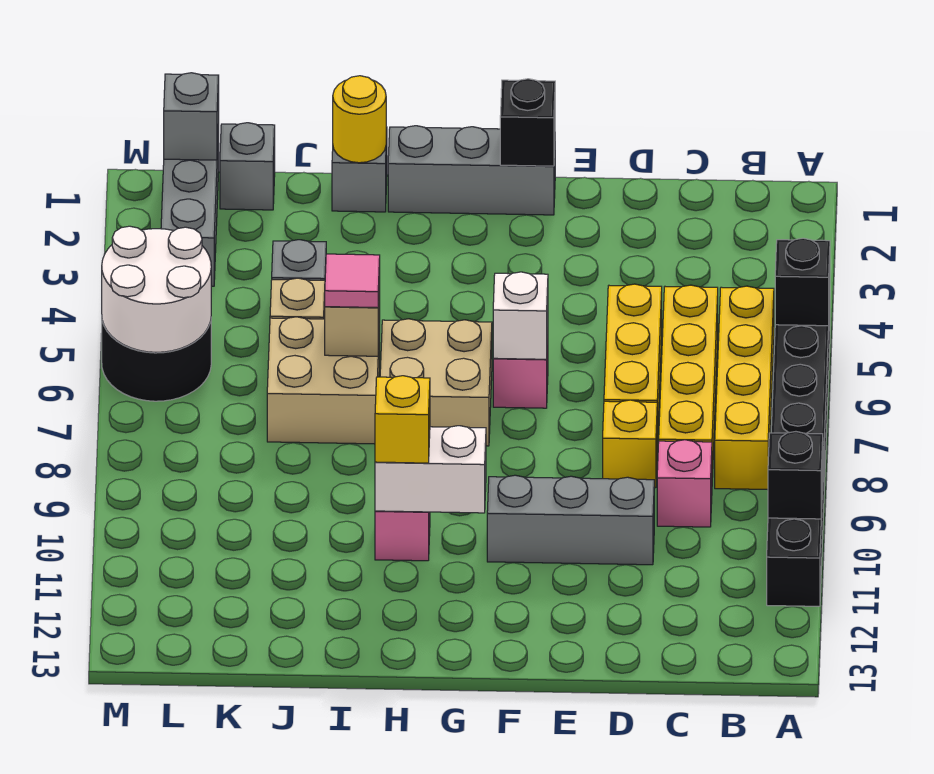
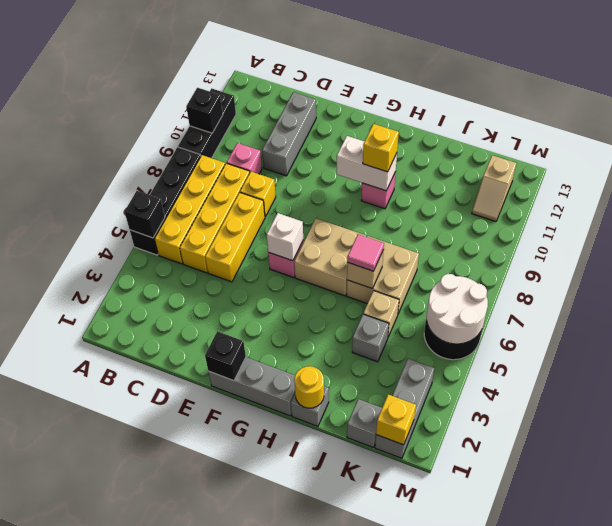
grey 1x3 brick [487,475,654,565] -> grey 1x3 brick turned to [262,92,316,176]
grey 1x1 brick [164,73,219,160] -> yellow 1x1 brick [376,394,416,445]
none -> tan 1x2 slope [472,155,516,222]

